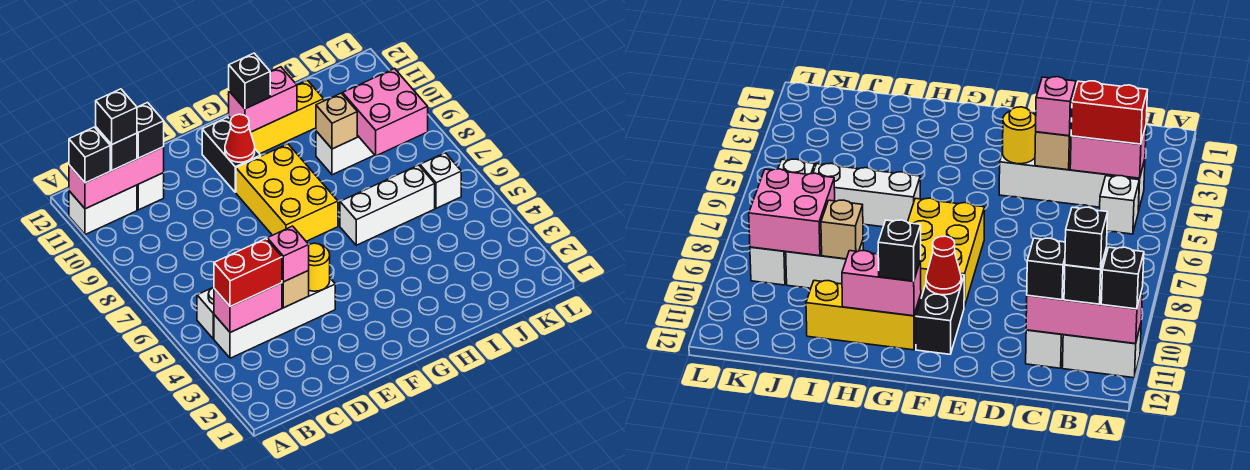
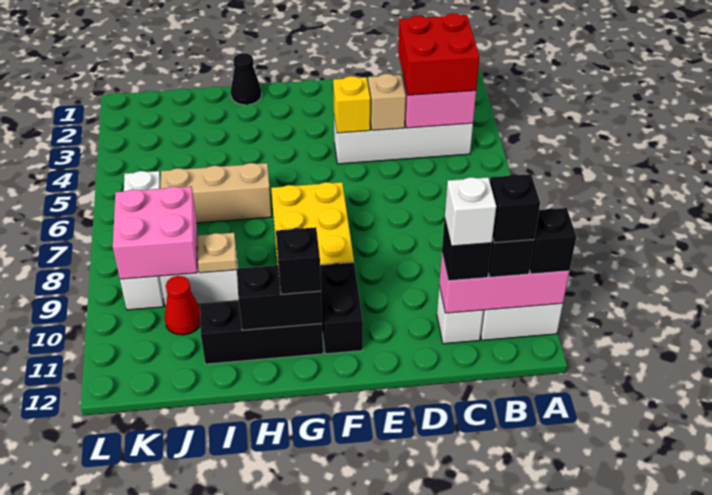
red 1x2 brick [214,239,282,307] -> red 2x2 brick [398,13,480,95]
white 1x1 brick [197,287,214,339] -> white 1x1 brick moved to [445,177,496,246]
pink 1x1 brick [267,226,309,282] -> none
yellow 1x1 round brick [308,243,330,291] -> yellow 1x1 brick [333,76,370,133]
red 1x1 cone [225,114,255,162] -> red 1x1 cone moved to [164,276,200,335]
yellow 1x3 brick [229,80,324,154] -> black 1x3 brick [200,301,323,364]
pink 1x2 brick [229,67,297,132] -> black 1x2 brick [237,265,322,330]
none -> black 1x1 cone [231,53,262,105]
white 1x3 brick [340,165,435,245] -> tan 1x3 brick [161,163,272,223]
tan 1x1 brick [316,93,357,149] -> tan 1x1 plate [197,233,237,273]

